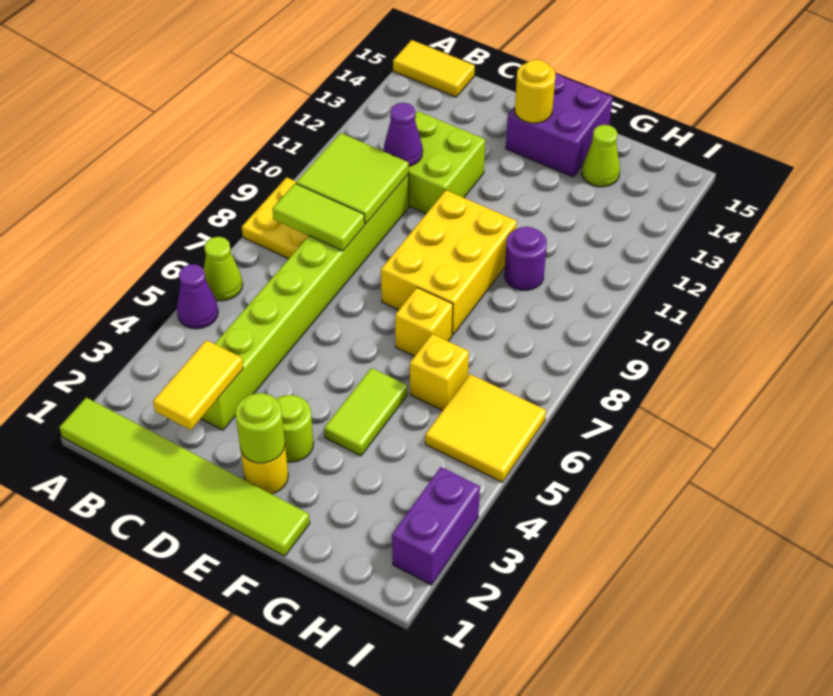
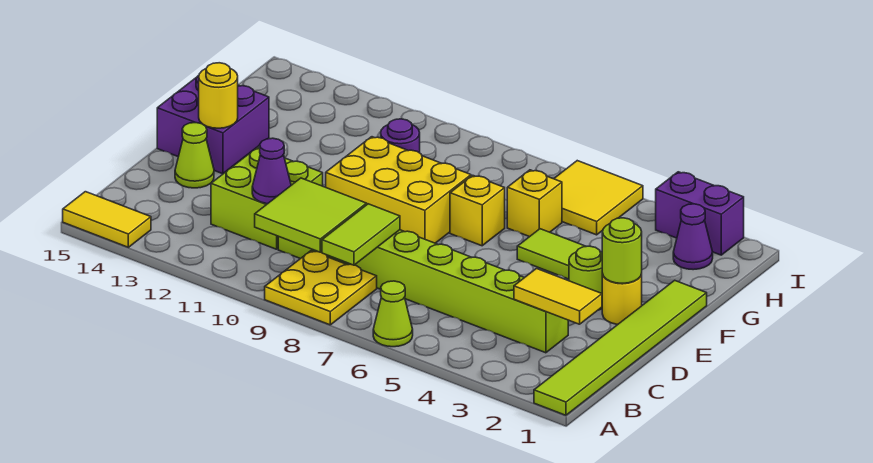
purple 1x1 cone [177,264,218,329] -> purple 1x1 cone moved to [673,204,713,270]
yellow 1x2 tile [393,40,475,97] -> yellow 1x2 tile turned to [63,192,151,247]
lime 1x1 cone [582,125,620,187] -> lime 1x1 cone moved to [175,123,214,188]

